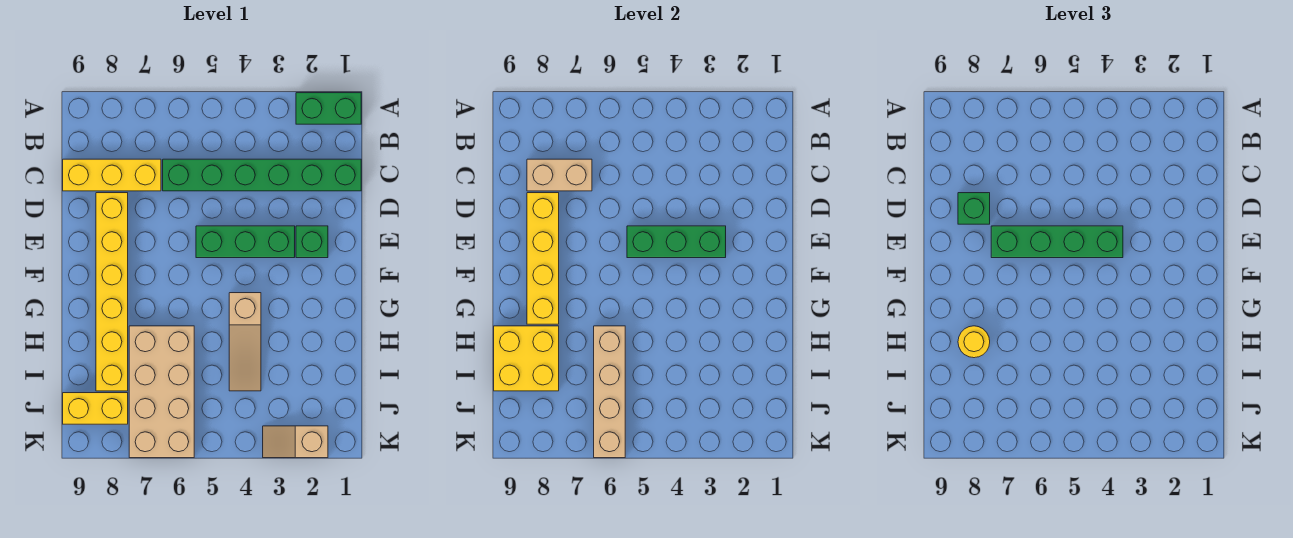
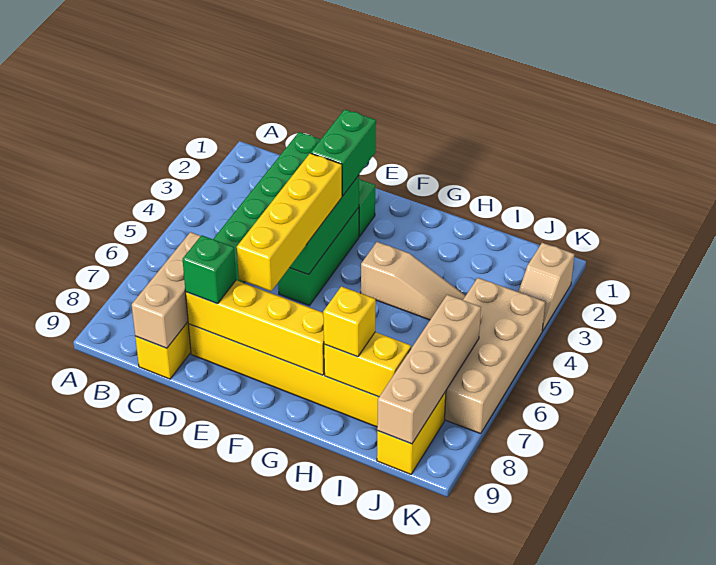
green 1x2 brick [296,93,361,124] -> green 1x2 brick moved to [311,109,376,196]
tan 1x2 brick [527,159,592,191] -> tan 1x3 brick [132,232,200,348]
green 1x4 brick [991,226,1123,258] -> yellow 1x4 brick [237,153,342,291]
tan 2x4 brick [129,326,194,458] -> tan 2x4 brick turned to [445,278,545,434]
tan 1x4 brick [594,326,625,458] -> tan 1x4 brick turned to [377,295,481,444]
yellow 2x2 brick [494,326,559,391] -> yellow 1x2 brick [324,332,411,397]
yellow 1x1 round brick [958,326,990,358] -> yellow 1x1 brick [323,286,376,357]

